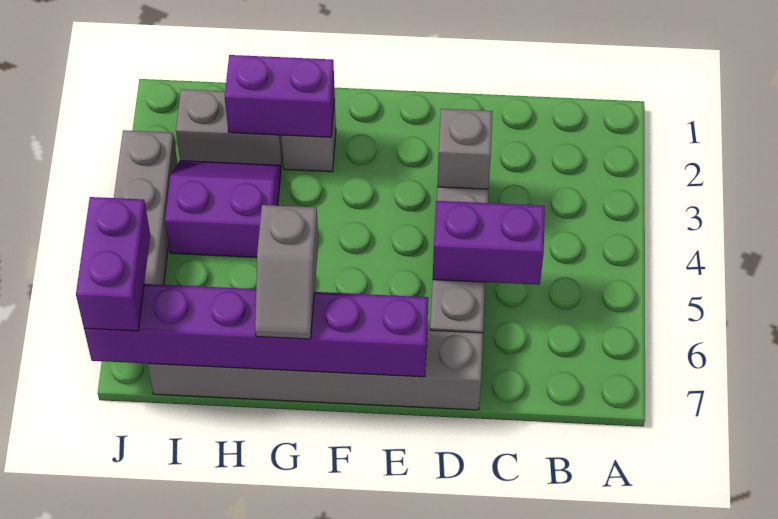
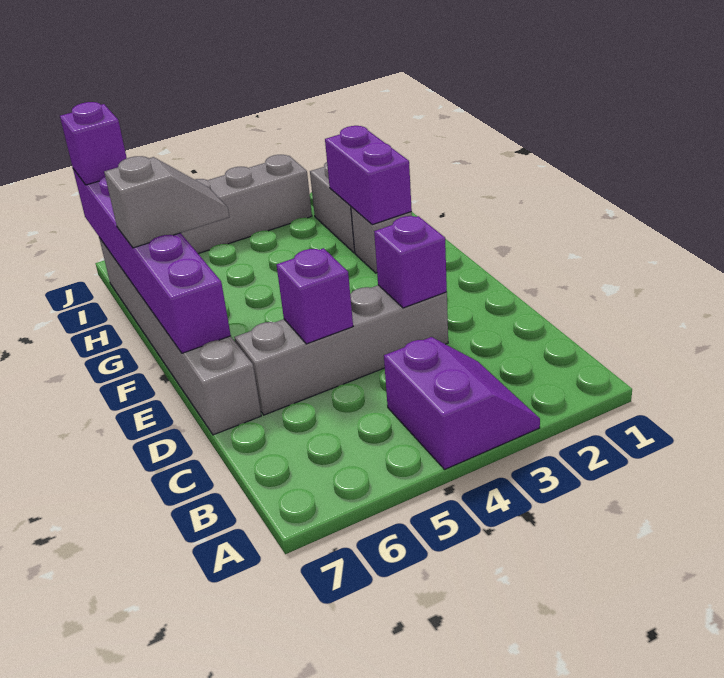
purple 1x2 brick [433,201,545,285] -> purple 1x1 brick [277,248,353,344]
grey 1x1 brick [437,109,493,189] -> purple 1x1 brick [374,216,447,308]
grey 1x2 slope [255,205,318,339] -> grey 1x2 slope turned to [104,156,229,248]
purple 2x2 slope [165,161,281,257] -> purple 2x2 slope moved to [384,337,540,469]
purple 1x2 brick [76,197,150,331] -> purple 1x1 brick [60,102,127,185]

